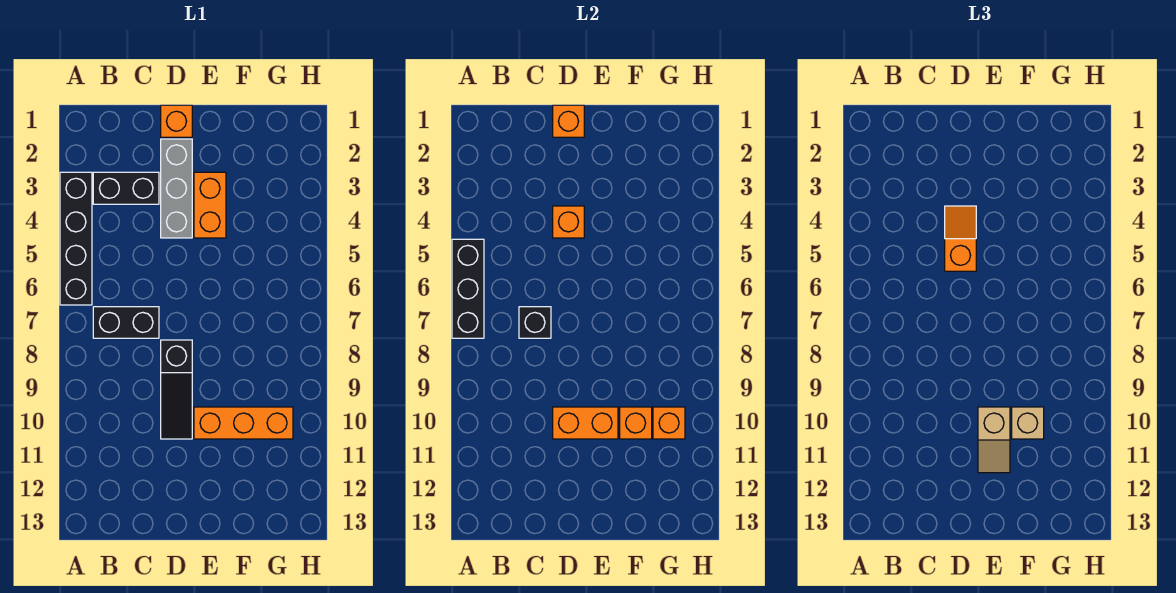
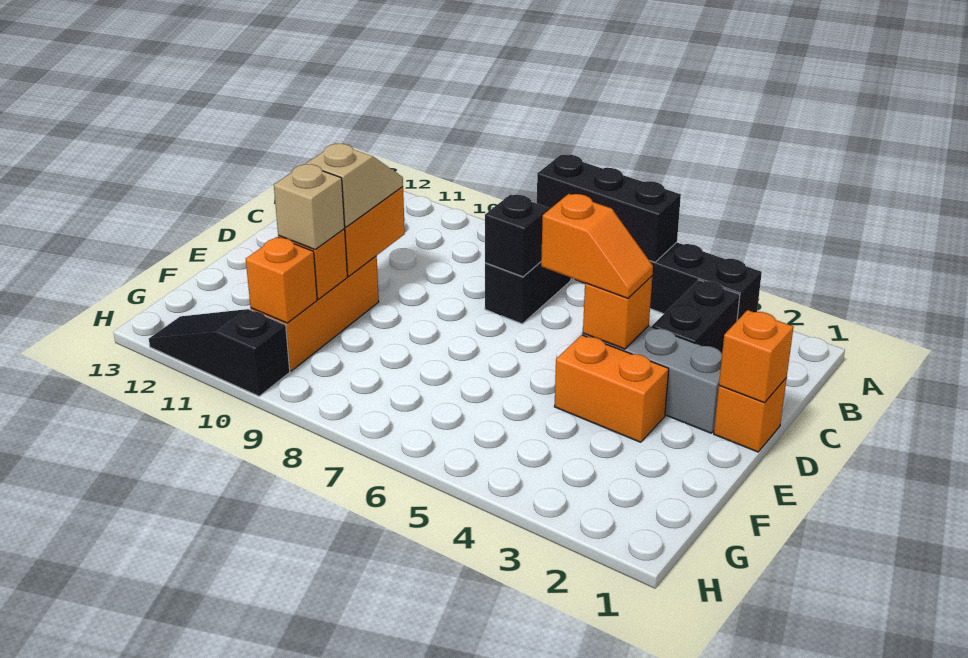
black 1x3 slope [161,340,192,439] -> black 1x3 slope moved to [149,309,290,396]
tan 1x2 slope [978,407,1010,473] -> tan 1x2 slope turned to [306,143,403,227]

